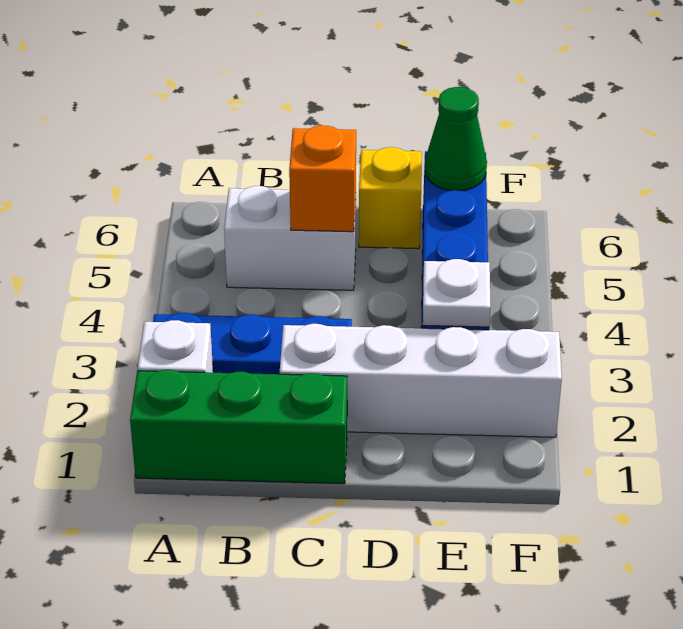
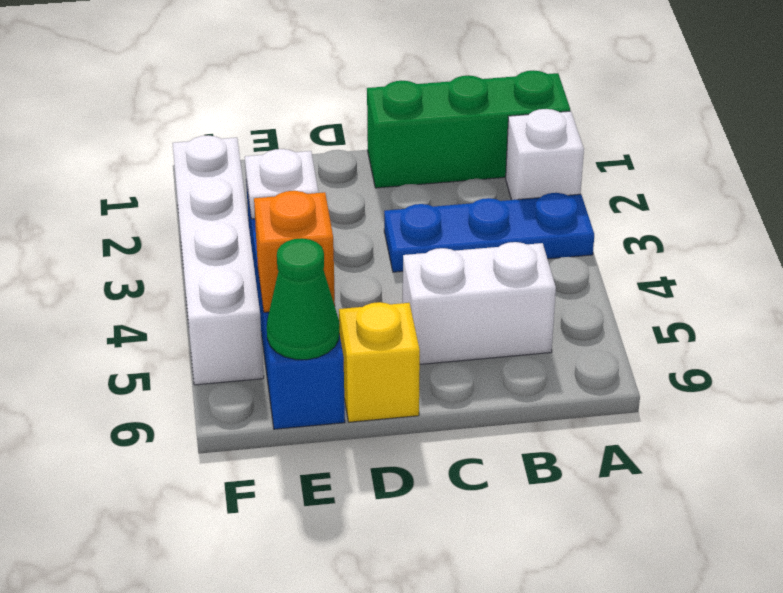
white 1x4 brick [280,324,562,437] -> white 1x4 brick turned to [173,135,264,385]
orange 1x1 brick [289,125,356,232] -> orange 1x1 brick moved to [254,191,335,312]

